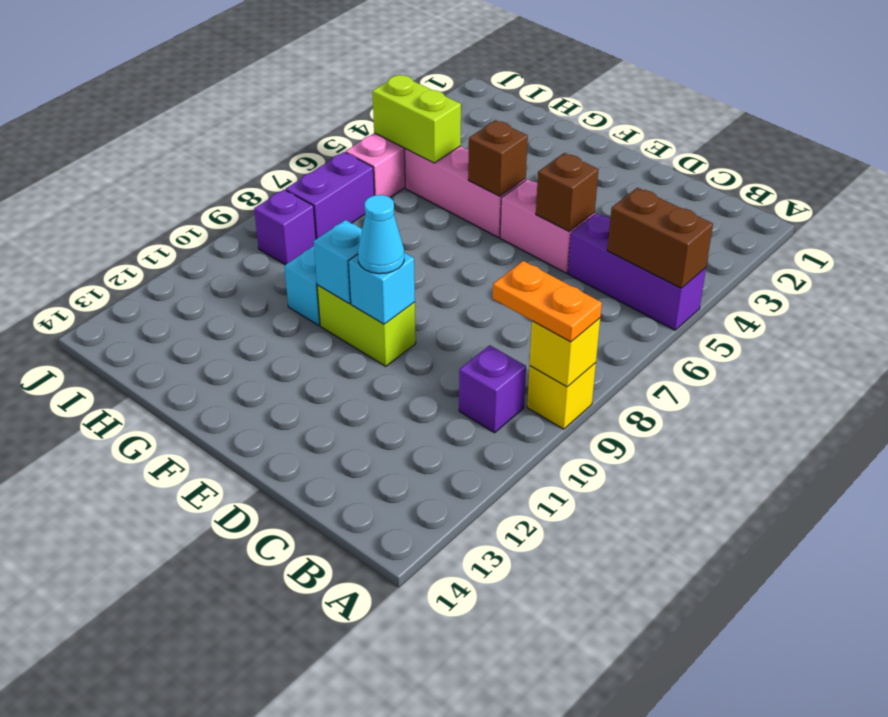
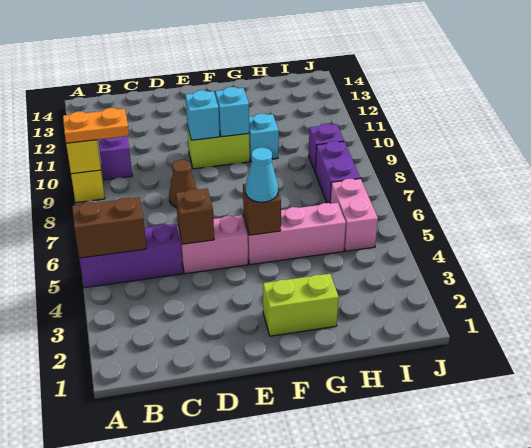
none -> brown 1x1 cone [169,160,197,208]
cyan 1x1 cone [358,195,404,274] -> cyan 1x1 cone moved to [246,147,278,202]
lime 1x2 brick [372,75,461,163] -> lime 1x2 brick moved to [263,274,339,336]

